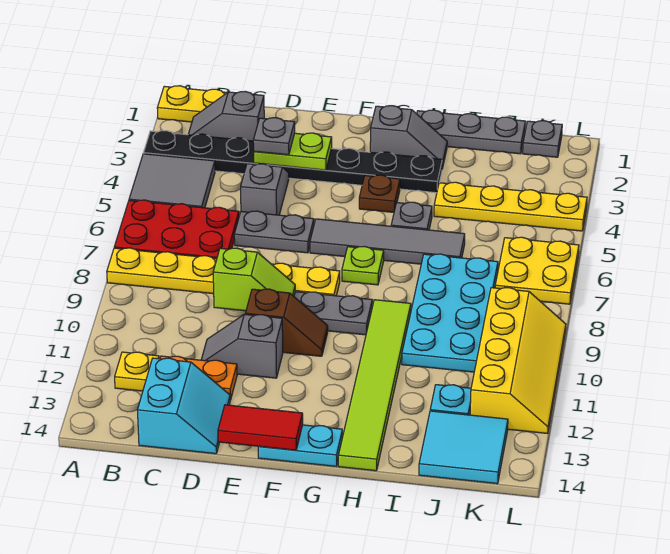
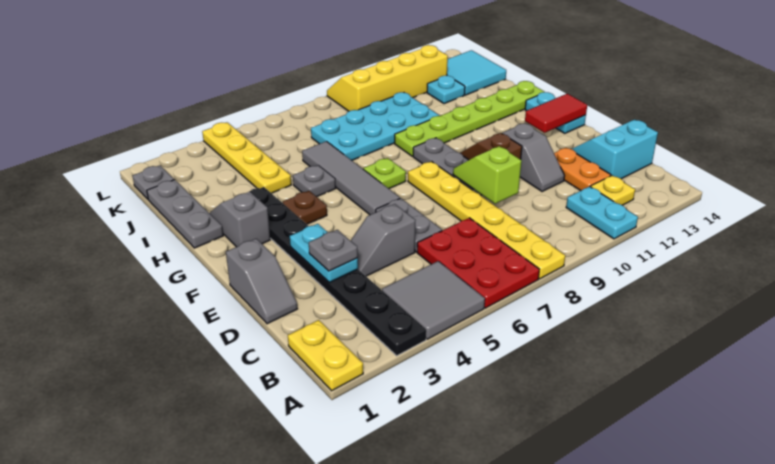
none -> cyan 1x2 plate [566,186,638,239]
grey 1x2 slope [188,92,264,141] -> grey 1x2 slope moved to [226,239,298,324]
lime 1x2 plate [254,133,332,170] -> cyan 1x2 plate [290,224,358,282]
red 1x2 tile [218,405,303,450] -> red 1x2 tile turned to [525,94,587,133]
lime 1x6 tile [338,300,411,471] -> lime 1x6 plate [395,81,544,156]
yellow 2x2 plate [495,237,579,304] -> none

